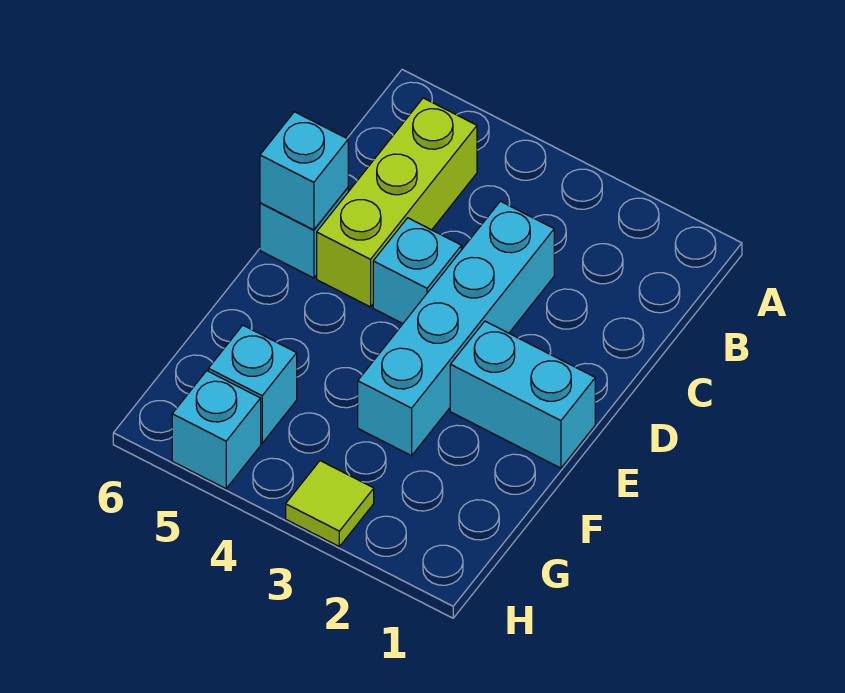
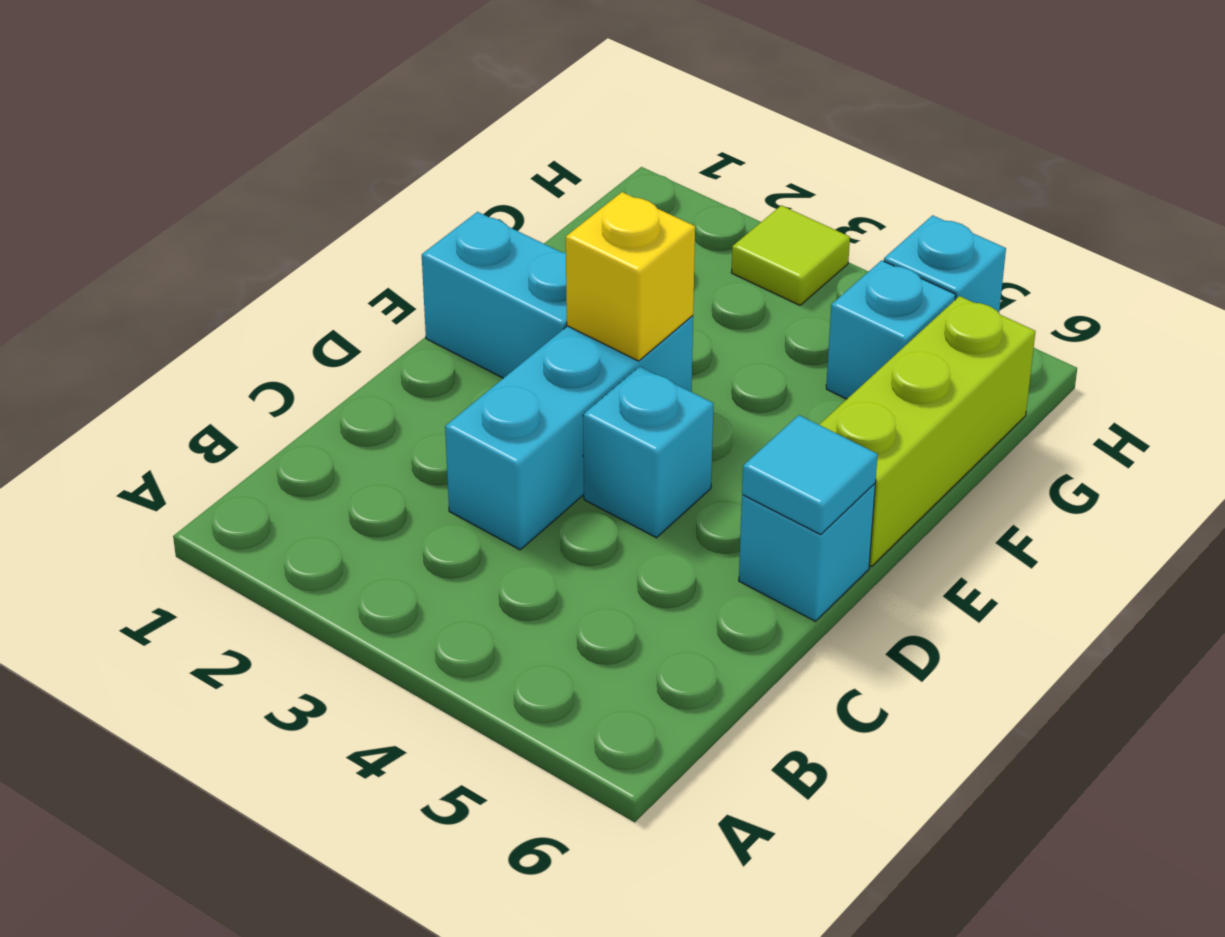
lime 1x3 brick [317,98,477,307] -> lime 1x3 brick moved to [819,296,1036,566]
cyan 1x4 brick [358,201,554,456] -> cyan 1x3 brick [445,316,693,550]
cyan 1x1 brick [260,112,348,230] -> cyan 1x1 tile [742,415,878,535]
none -> yellow 1x1 brick [566,192,695,361]

